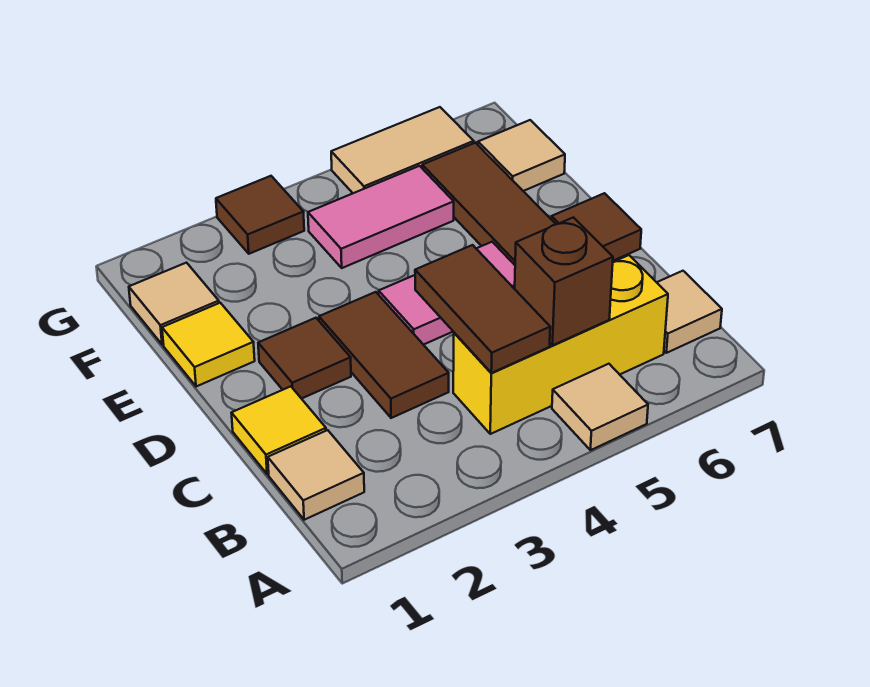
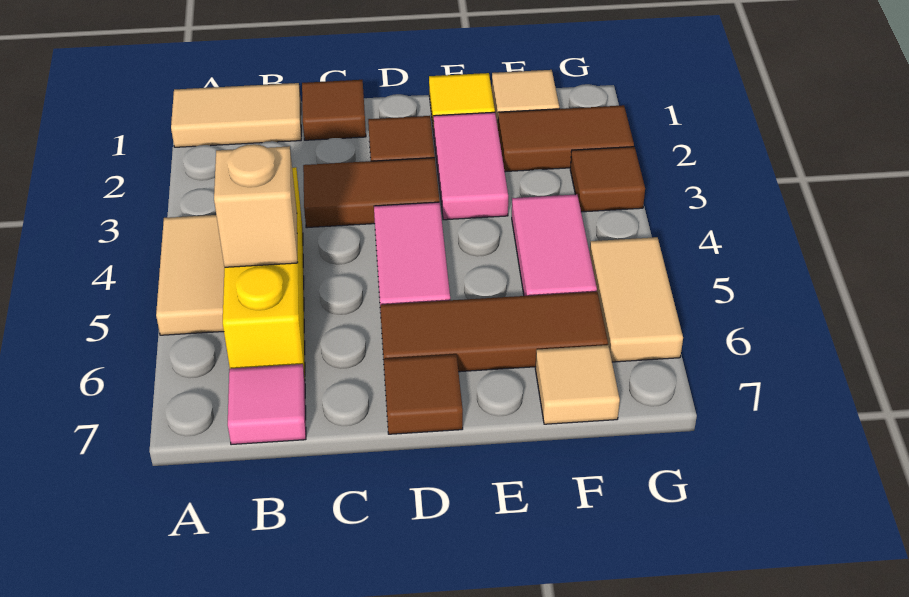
tan 1x1 tile [552,364,648,450] -> tan 1x2 tile [156,215,225,335]
tan 1x1 tile [268,430,364,520] -> tan 1x2 tile [171,83,301,147]
brown 1x2 tile [415,245,550,373] -> brown 1x2 tile moved to [498,105,634,172]
brown 1x1 brick [515,217,613,345] -> tan 1x1 brick [214,144,298,267]
tan 1x1 tile [657,271,722,353] -> pink 1x1 tile [228,364,306,445]
yellow 1x1 tile [232,386,326,474] -> brown 1x1 tile [302,80,366,140]
none -> pink 1x2 tile [433,112,508,220]

